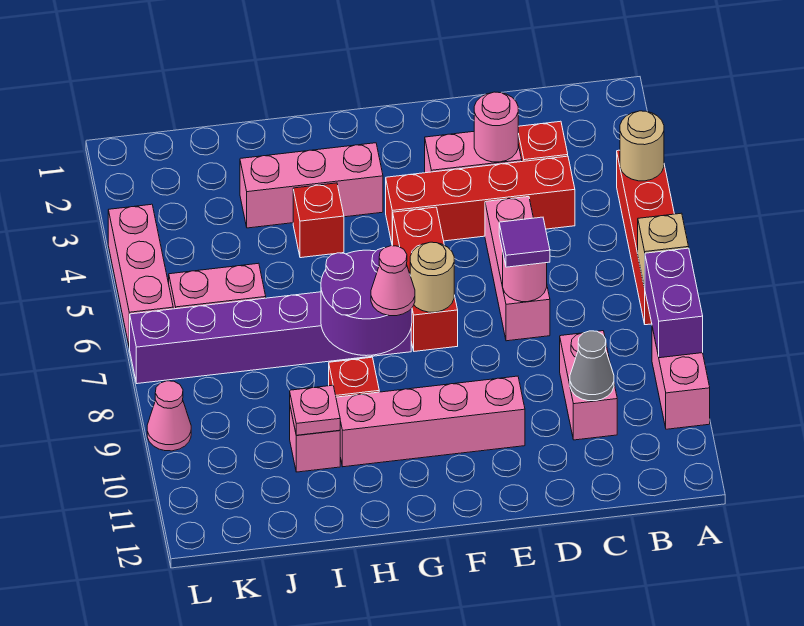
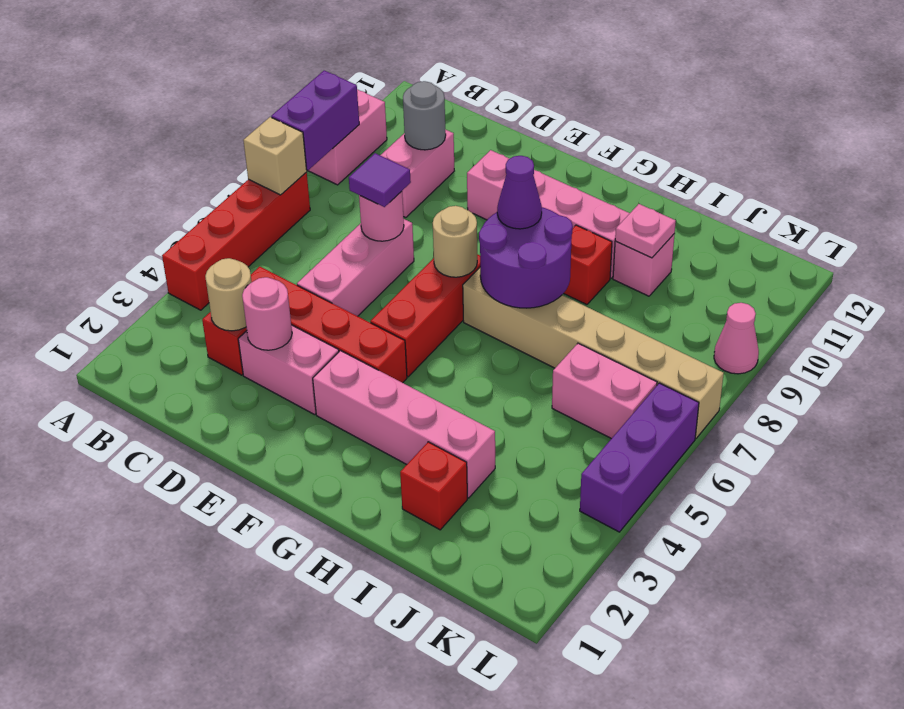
tan 1x1 round brick [620,111,664,181] -> tan 1x1 round brick moved to [205,258,252,331]
grey 1x1 cone [570,331,614,401] -> grey 1x1 round brick [403,81,446,150]
pink 1x3 brick [240,143,383,228] -> pink 1x4 brick [313,351,495,498]
purple 1x6 brick [130,292,411,384] -> tan 1x6 brick [463,268,724,438]
pink 1x1 cone [371,246,415,316] -> purple 1x1 cone [497,156,542,229]
red 1x1 brick [293,183,344,258] -> red 1x1 brick moved to [400,442,467,530]
pink 1x3 brick [108,204,173,348] -> purple 1x3 brick [580,383,699,532]

